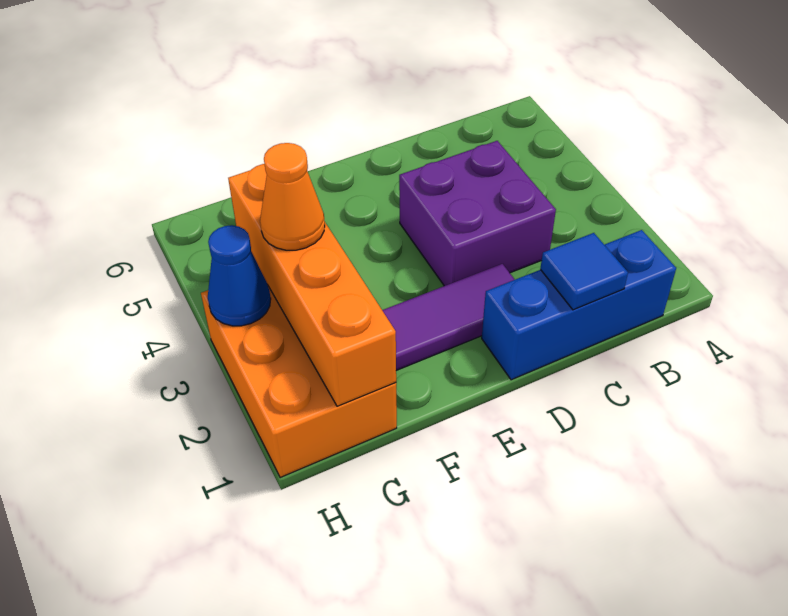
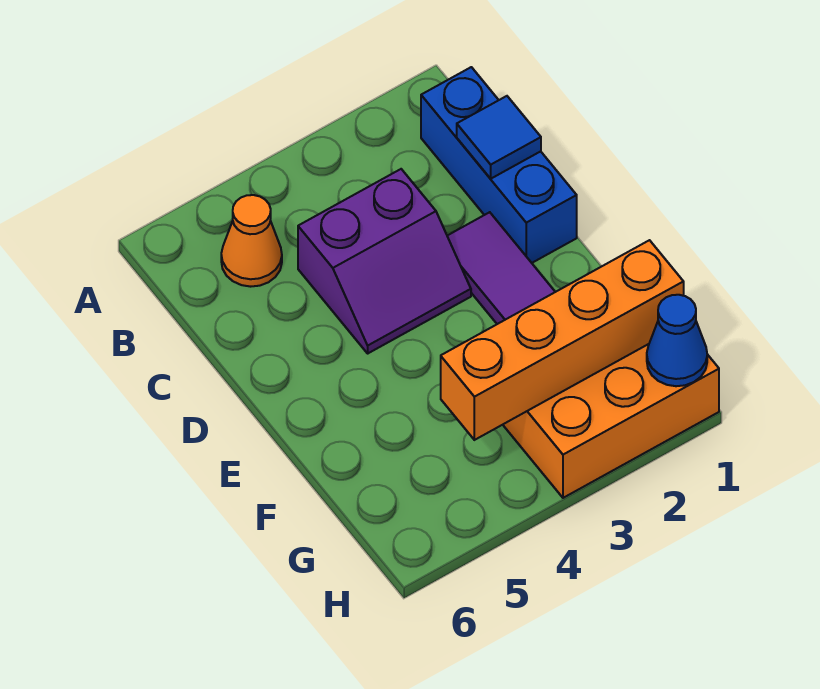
purple 2x2 brick [399,141,556,286] -> purple 2x2 slope [298,169,471,353]
orange 1x1 cone [260,143,325,250] -> orange 1x1 cone moved to [221,195,282,287]
blue 1x1 cone [208,225,271,326] -> blue 1x1 cone moved to [647,295,707,386]

